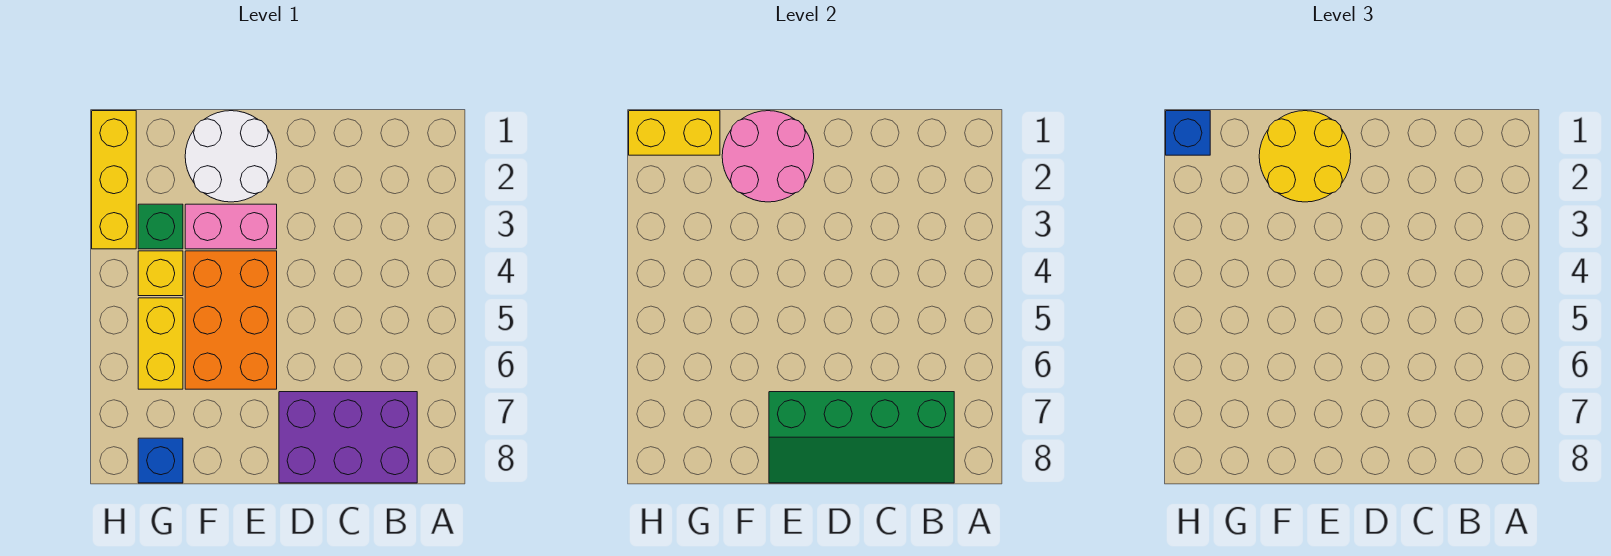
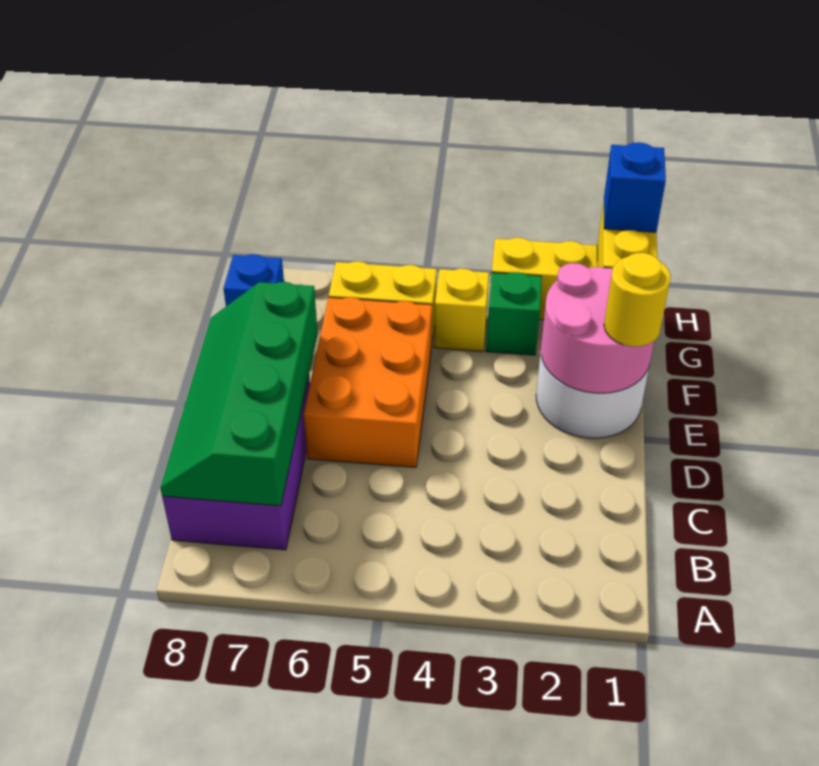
yellow 2x2 round brick [1259,111,1351,202] -> yellow 1x1 round brick [604,253,671,347]
pink 1x2 brick [185,204,277,249] -> none
orange 2x3 brick [185,251,277,389] -> orange 2x3 brick turned to [304,297,432,467]

